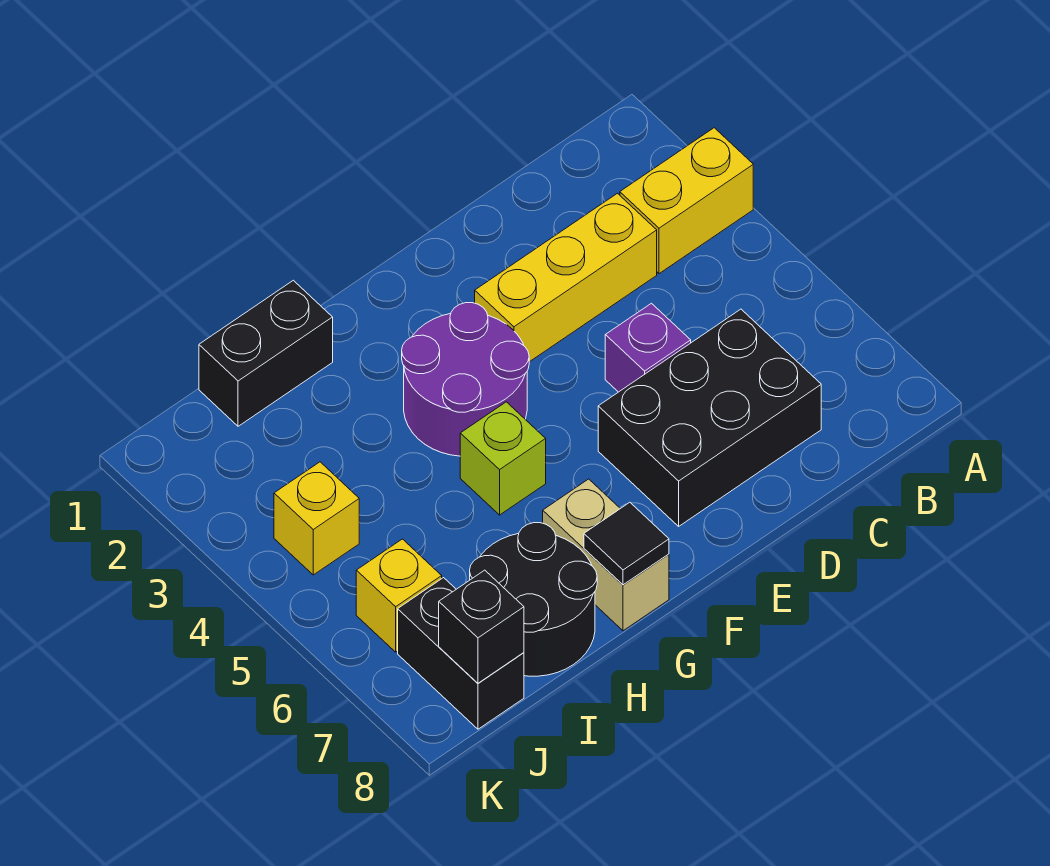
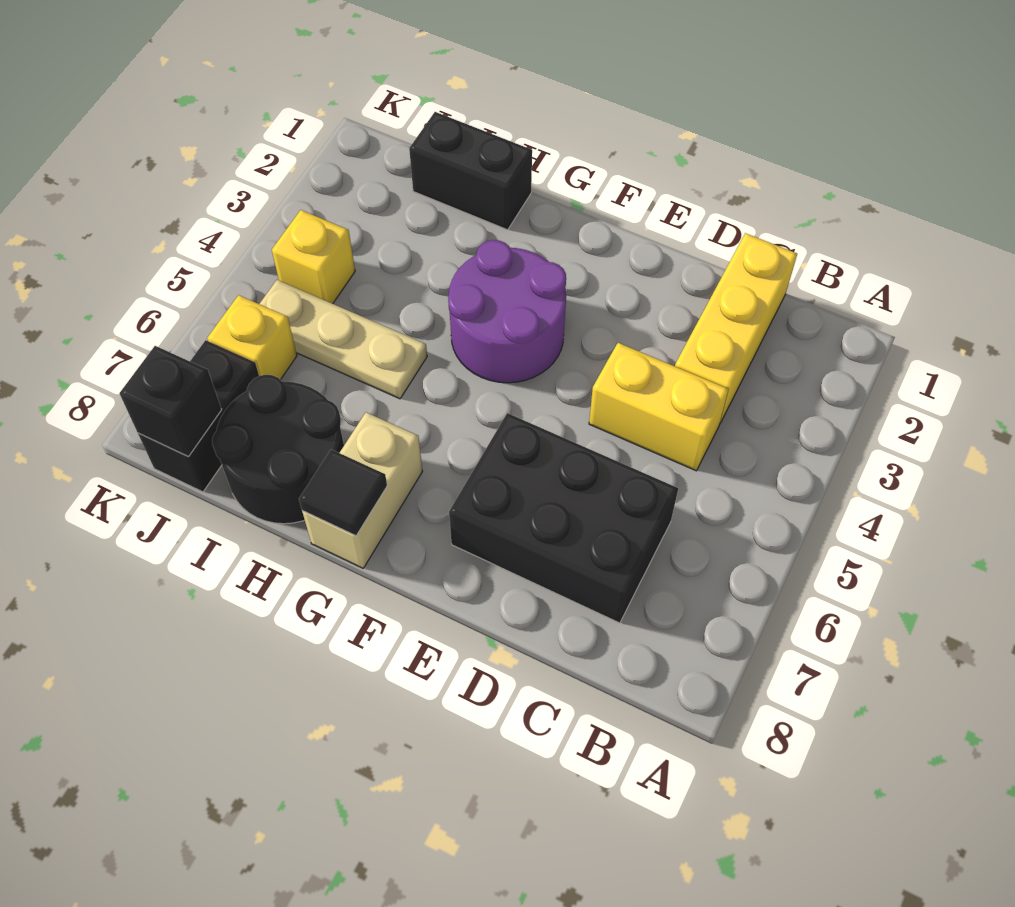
yellow 1x2 brick [620,128,753,274] -> yellow 1x2 brick moved to [589,343,729,471]
yellow 1x3 brick [475,193,657,362] -> yellow 1x3 brick turned to [675,233,797,423]
purple 1x1 brick [605,303,691,392] -> none
lime 1x1 brick [460,402,546,515] -> none
none -> tan 1x3 plate [260,280,427,399]

